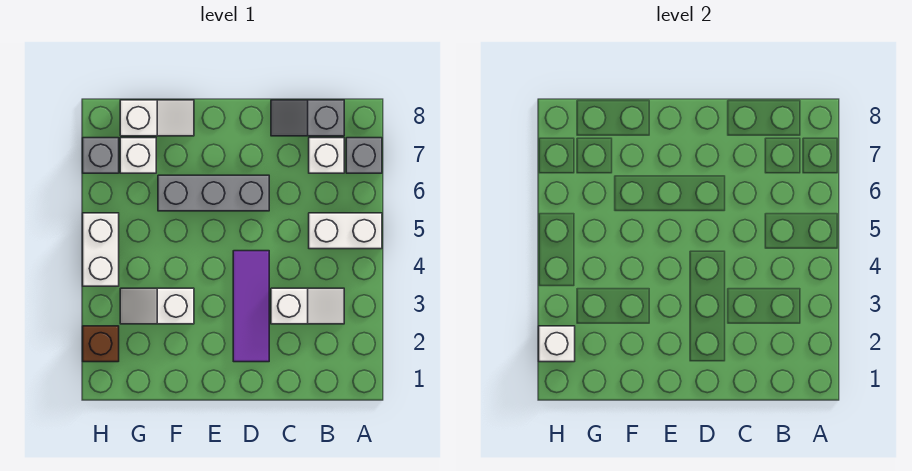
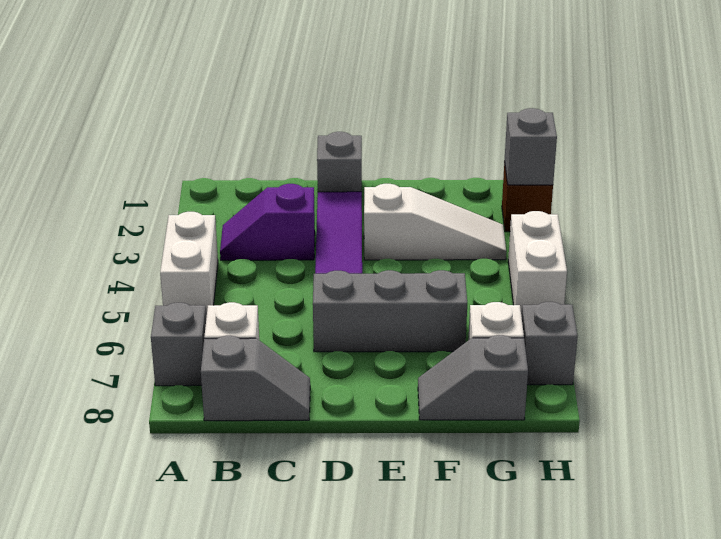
white 1x2 brick [309,213,382,249] -> white 1x2 brick turned to [160,212,218,318]
white 1x2 slope [271,288,344,324] -> purple 1x2 slope [220,184,315,260]
none -> grey 1x1 brick [317,132,362,192]
white 1x2 slope [120,288,194,324] -> white 1x3 slope [364,184,506,260]
white 1x2 slope [120,100,194,136] -> grey 1x2 slope [418,335,528,420]
white 1x1 brick [539,326,575,362] -> grey 1x1 brick [505,108,557,185]

